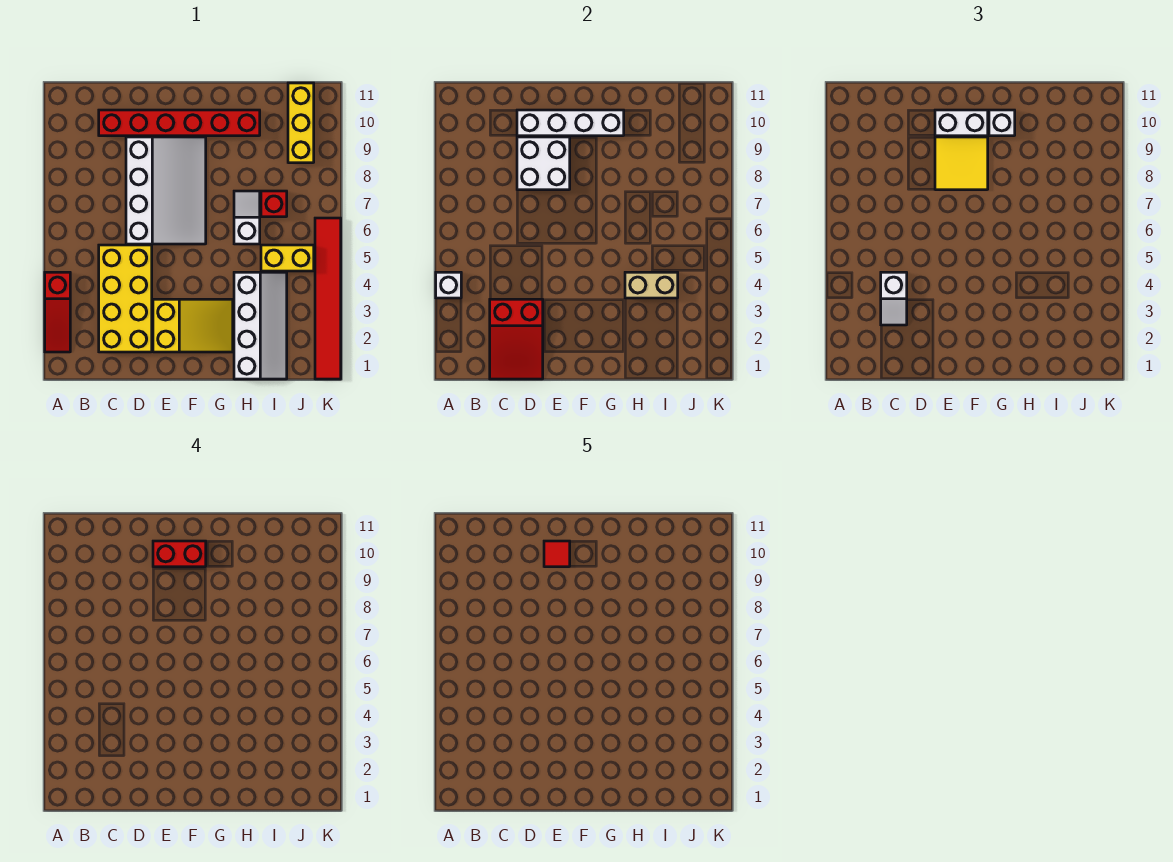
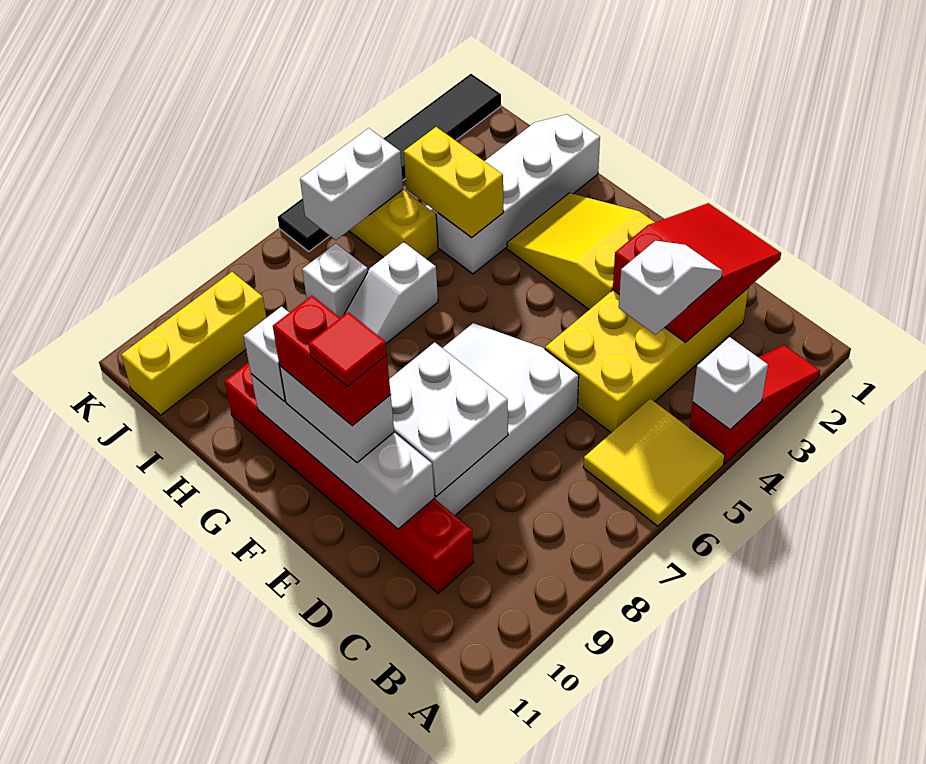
yellow 2x2 tile [935,137,988,190] -> yellow 2x2 tile moved to [583,399,725,526]
tan 1x2 brick [625,272,678,298] -> yellow 1x2 brick [404,127,504,238]
red 1x1 brick [261,191,287,217] -> white 1x1 brick [302,244,368,318]
none -> white 1x2 brick [300,128,403,240]
red 1x6 tile [315,218,341,379] -> black 1x6 tile [278,74,501,251]

